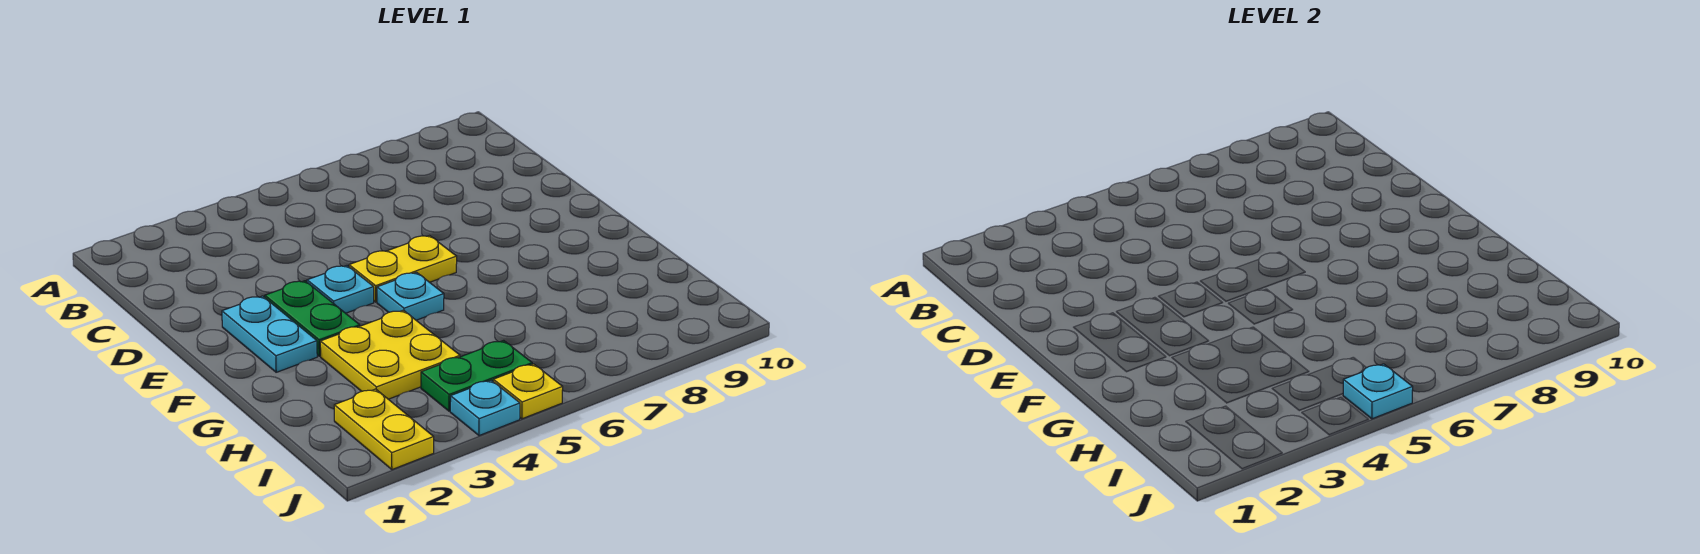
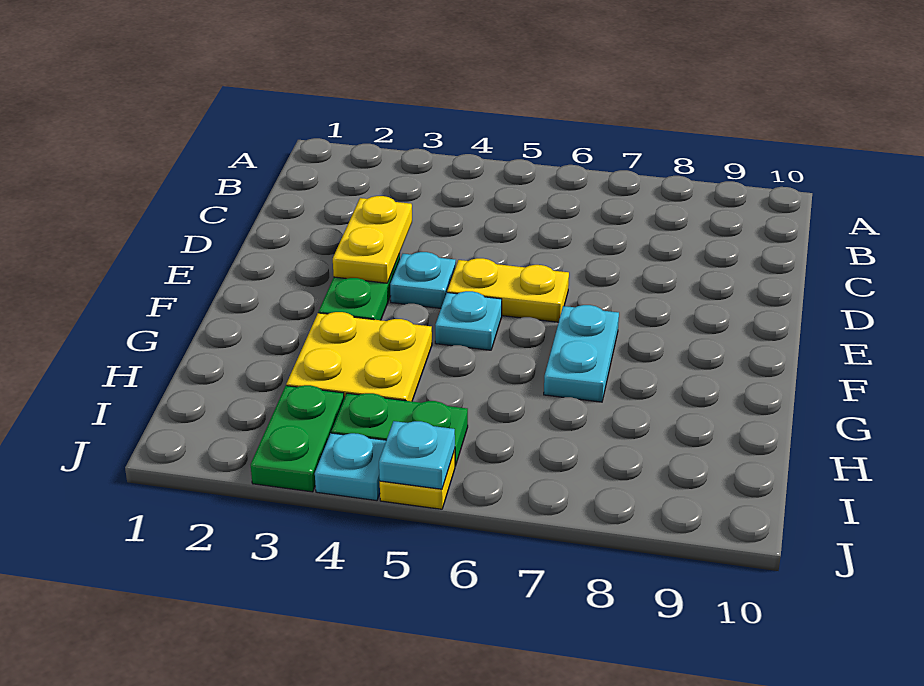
cyan 1x2 plate [222,296,317,372] -> cyan 1x2 plate moved to [544,305,619,402]
yellow 1x2 plate [334,389,434,470] -> yellow 1x2 plate moved to [333,196,412,283]
none -> green 1x2 plate [251,385,344,492]

